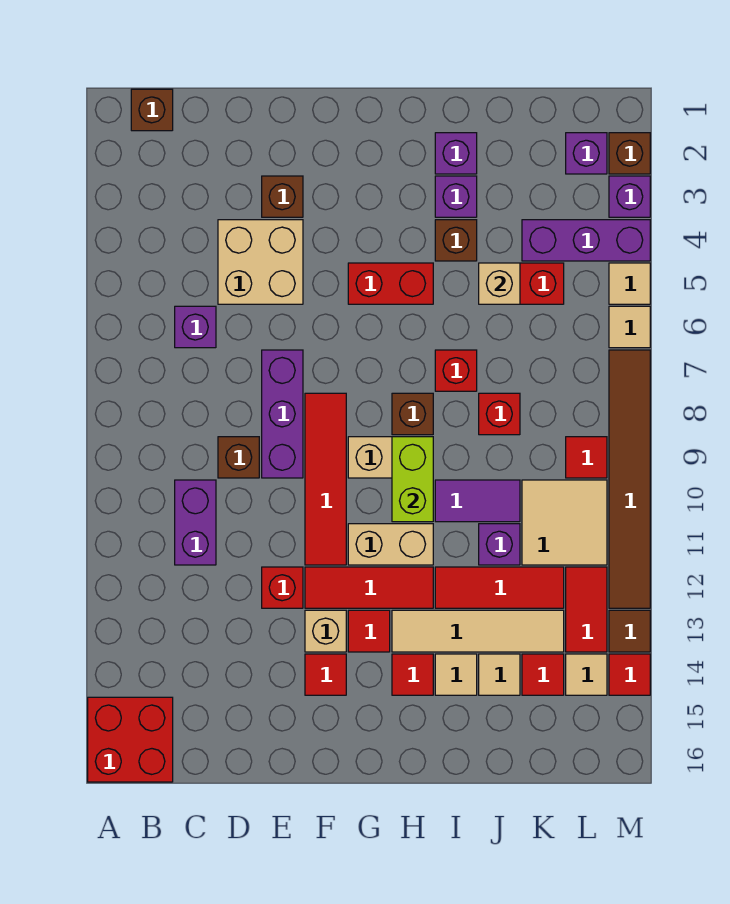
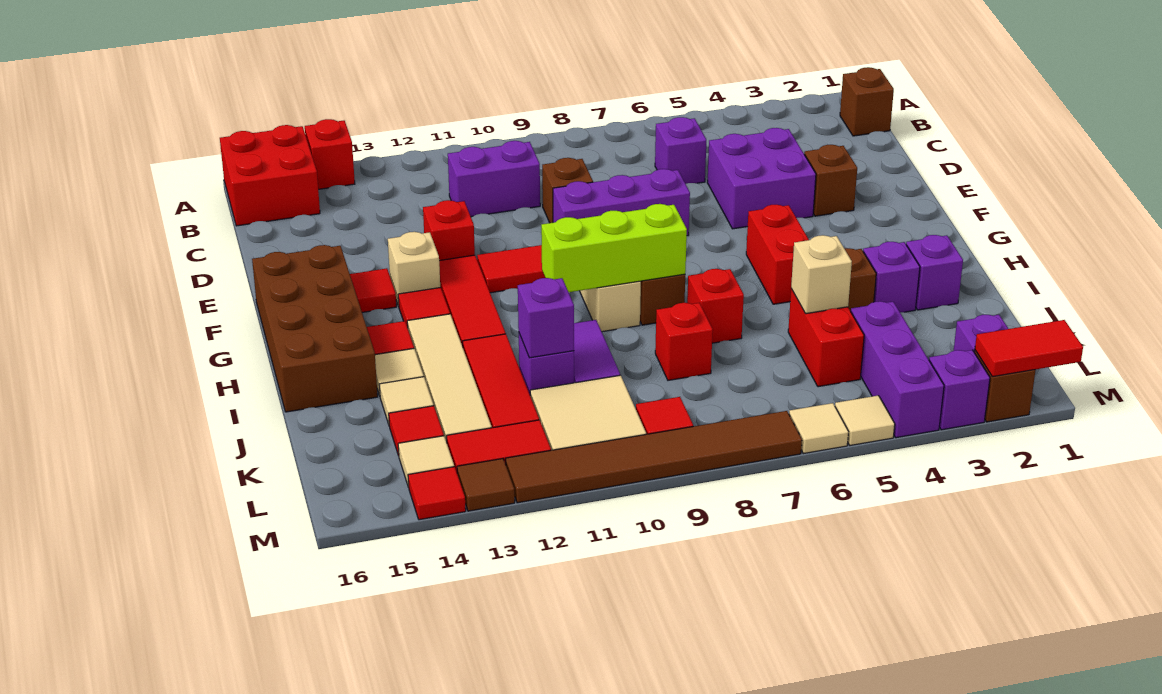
none -> red 1x1 brick [305,119,355,189]
tan 2x2 brick [218,220,303,304] -> purple 2x2 brick [708,128,816,229]
none -> brown 2x4 brick [252,245,378,412]
tan 1x2 brick [348,524,433,565] -> none
lime 1x2 brick [392,437,433,522] -> lime 1x3 brick [541,204,687,292]
none -> purple 1x1 brick [518,278,574,358]
none -> red 1x2 tile [975,320,1083,377]

